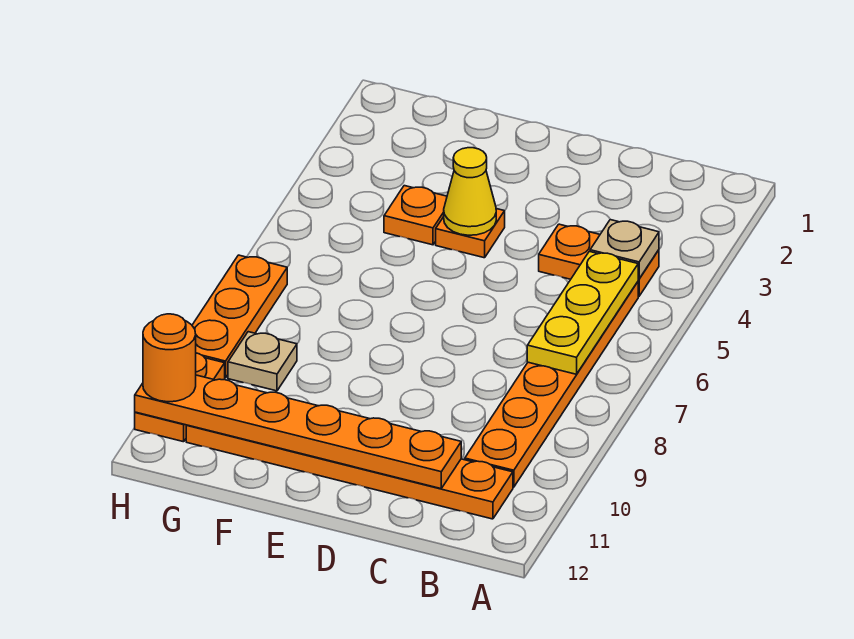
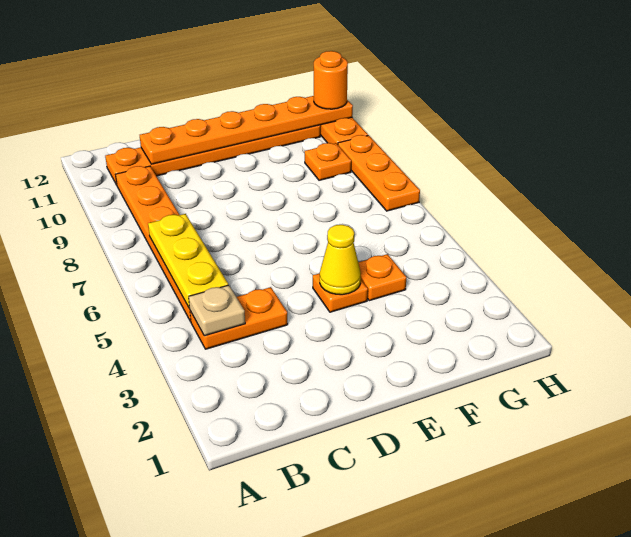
tan 1x1 plate [228,332,297,391] -> orange 1x1 plate [305,143,351,180]

